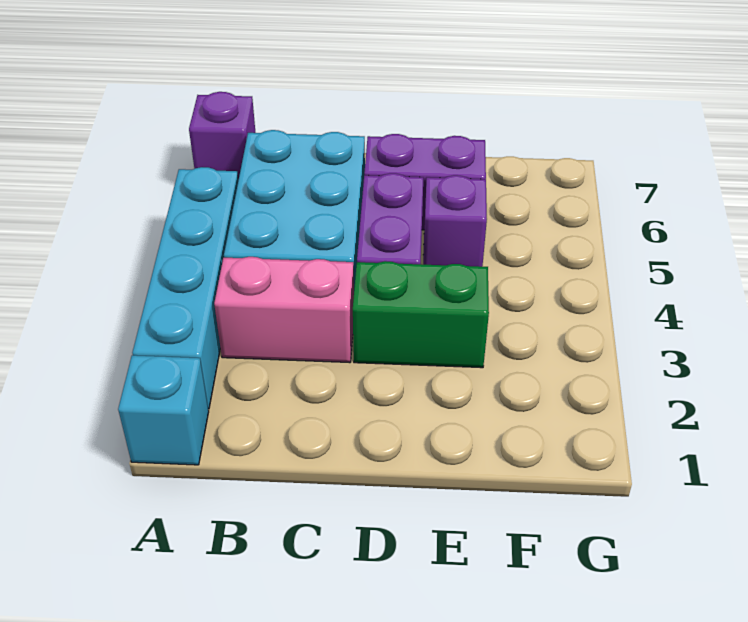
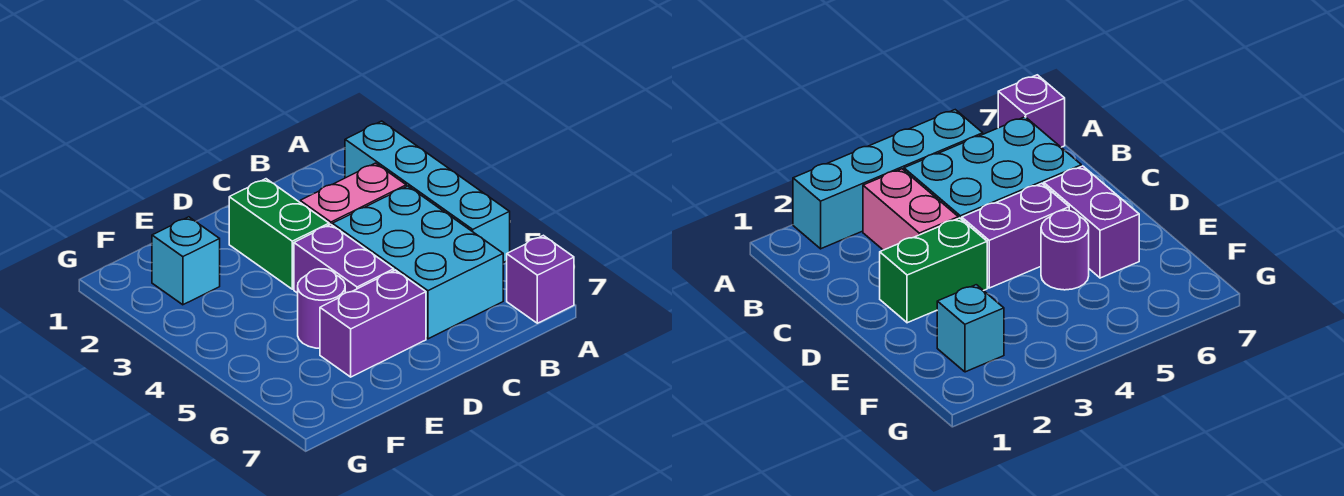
cyan 1x1 brick [118,355,209,465] -> cyan 1x1 brick moved to [152,217,220,305]
green 1x2 brick [353,261,489,368] -> green 1x2 brick turned to [229,179,329,289]
purple 1x1 brick [423,175,487,267] -> purple 1x1 round brick [298,269,345,348]

